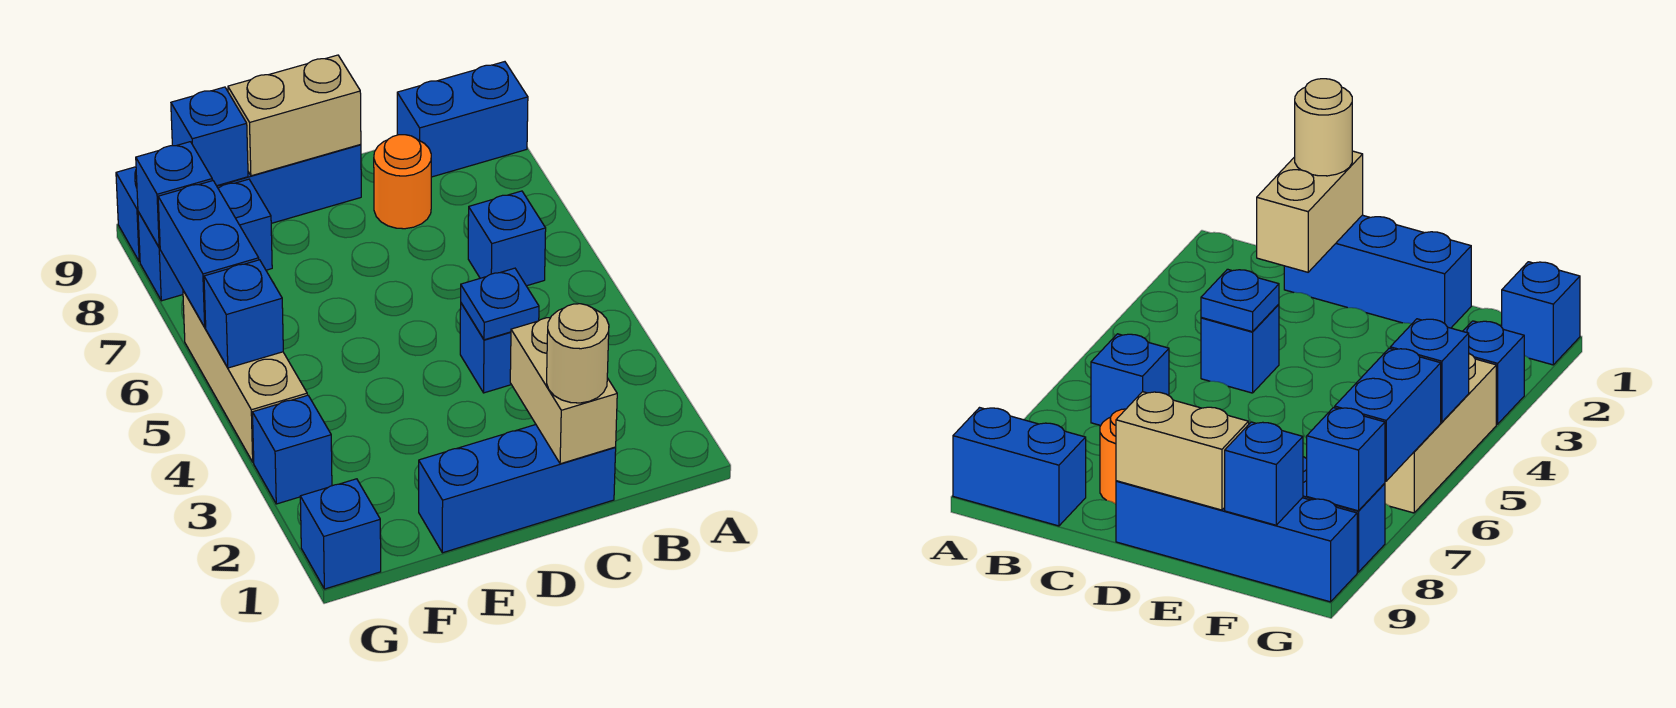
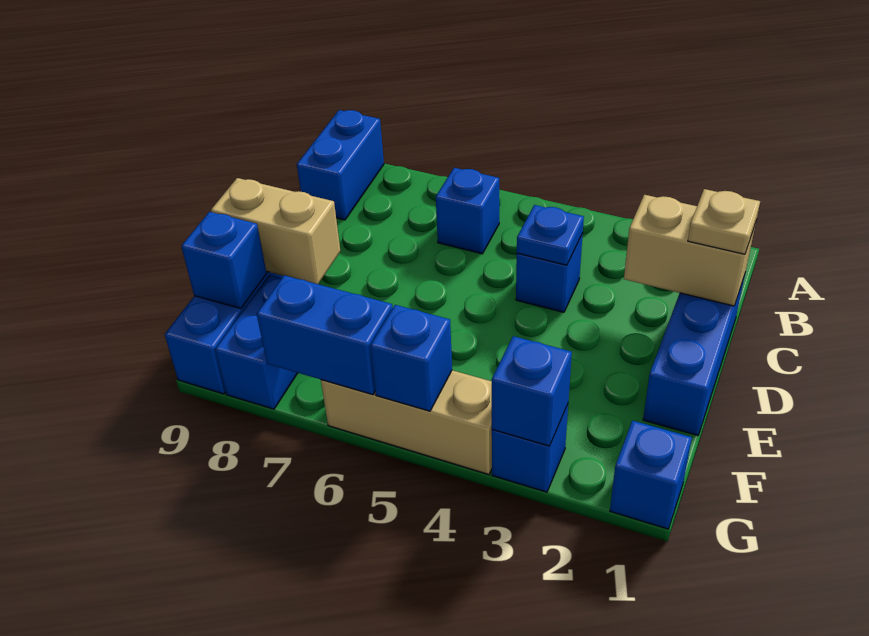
tan 1x1 round brick [547,304,609,403] -> tan 1x1 plate [688,189,760,254]
orange 1x1 round brick [374,135,431,229] -> none
tan 1x2 brick [228,55,361,176] -> tan 1x2 brick turned to [211,178,340,284]
blue 1x1 brick [136,142,212,248] -> blue 1x1 brick moved to [492,336,572,446]

